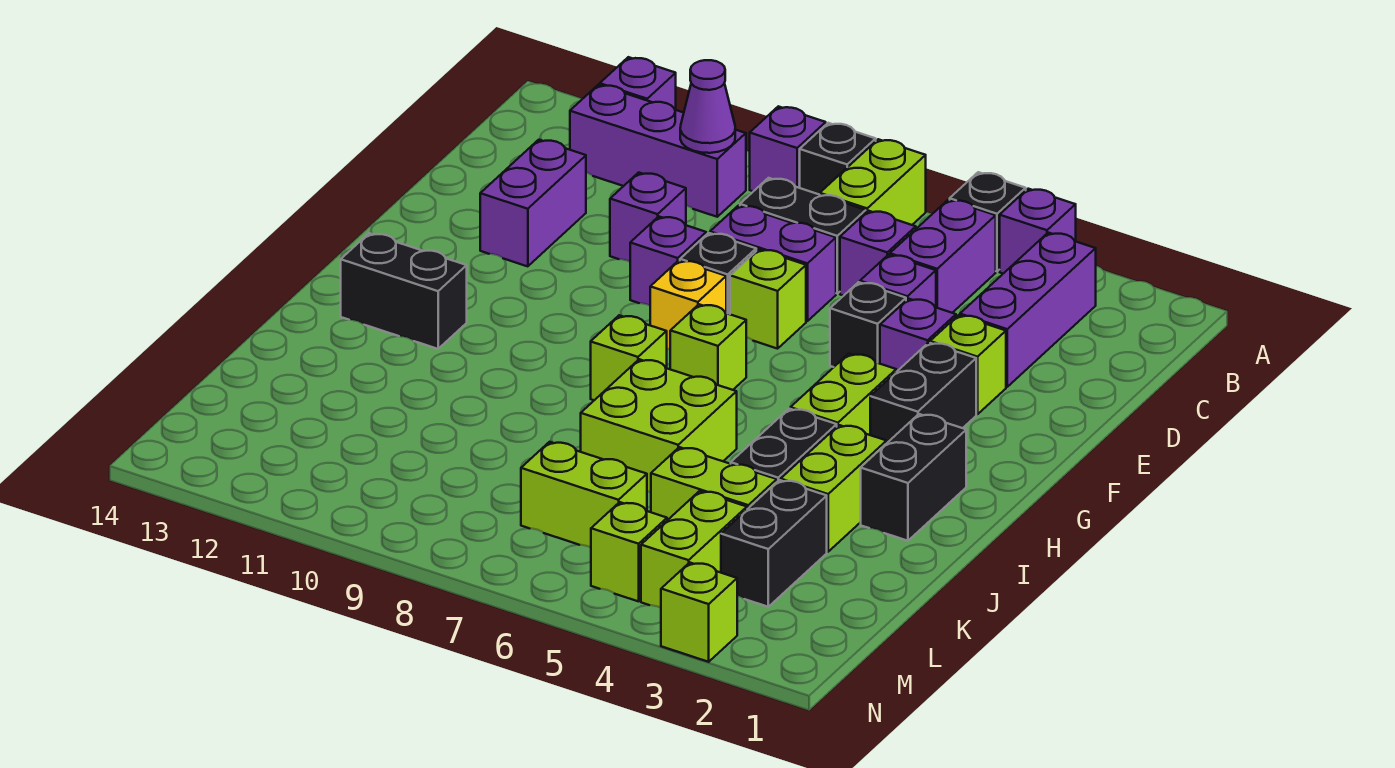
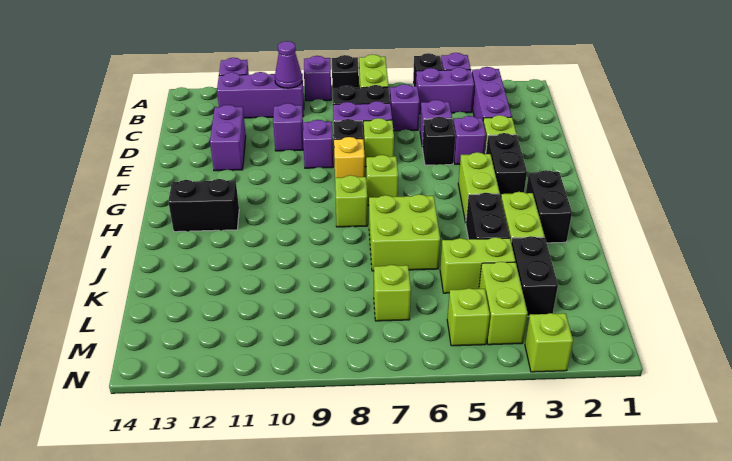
purple 1x2 brick [890,200,996,313] -> purple 1x2 brick turned to [416,67,474,114]
lime 1x2 brick [521,442,647,547] -> lime 1x1 brick [374,265,411,321]

